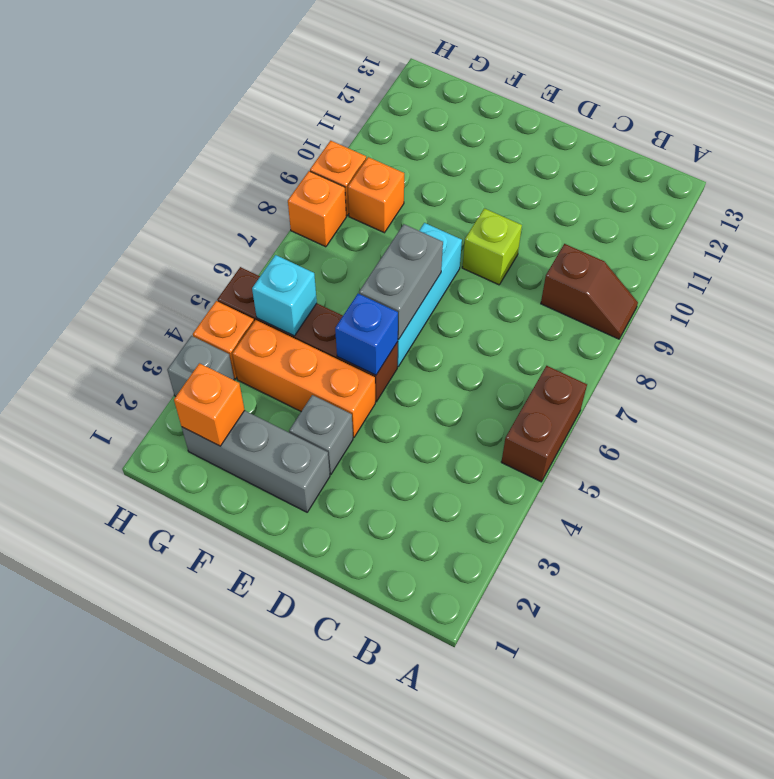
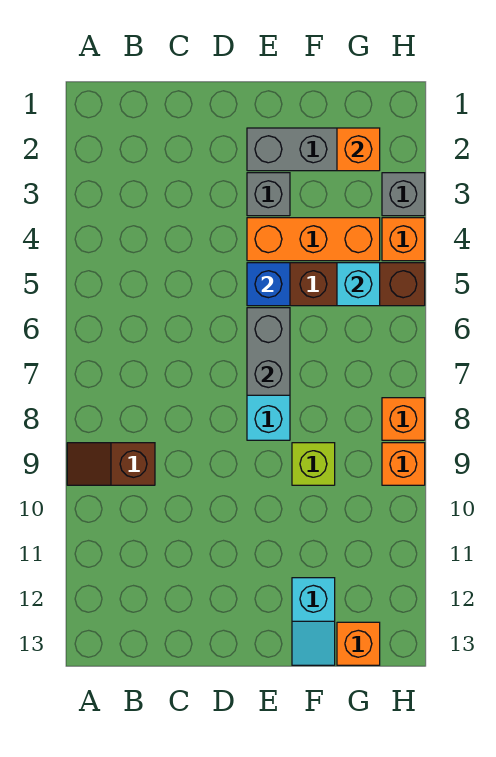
brown 1x2 brick [501,366,587,482] -> none
lime 1x1 brick [462,208,522,285] -> lime 1x1 brick moved to [292,443,335,485]
none -> cyan 1x2 slope [292,578,335,665]
orange 1x1 brick [348,157,404,233] -> orange 1x1 brick moved to [337,622,380,665]

